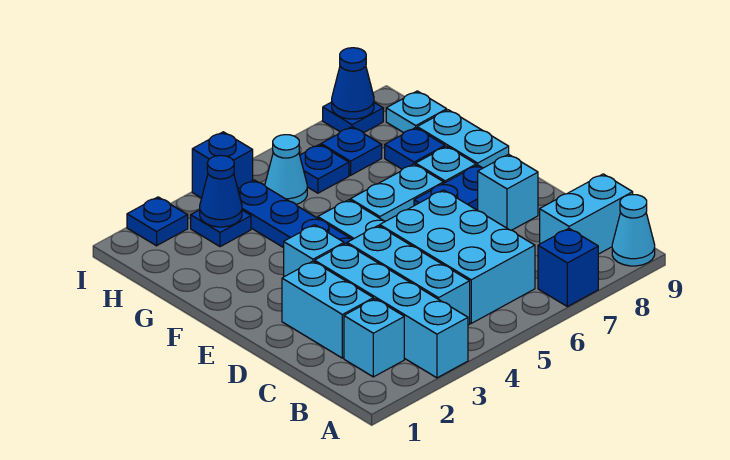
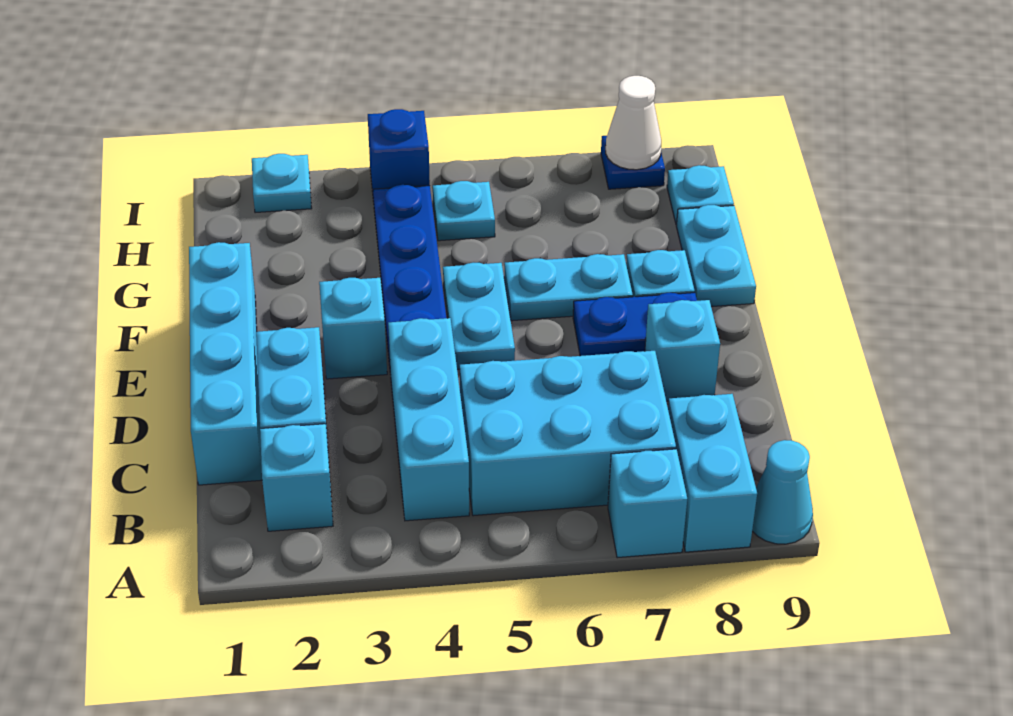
cyan 1x4 brick [315,243,468,378] -> cyan 1x4 brick moved to [189,242,262,485]
blue 1x1 brick [538,229,598,307] -> cyan 1x1 brick [608,449,687,558]
cyan 2x3 brick [380,190,535,323] -> cyan 2x3 brick turned to [460,351,676,516]
cyan 1x2 brick [540,174,633,254] -> cyan 1x2 brick turned to [668,394,757,552]
blue 1x1 plate [385,128,445,169] -> none
blue 1x1 plate [191,210,251,247] -> none
blue 1x1 cone [200,155,242,227] -> none
cyan 1x1 cone [265,135,307,204] -> cyan 1x1 plate [433,181,495,241]
blue 1x1 plate [300,145,349,193] -> none
blue 1x1 plate [321,127,382,175] -> none
blue 1x1 plate [127,197,188,246] -> cyan 1x1 plate [252,154,312,213]
blue 1x1 cone [332,48,374,119] -> white 1x1 cone [606,76,661,170]

